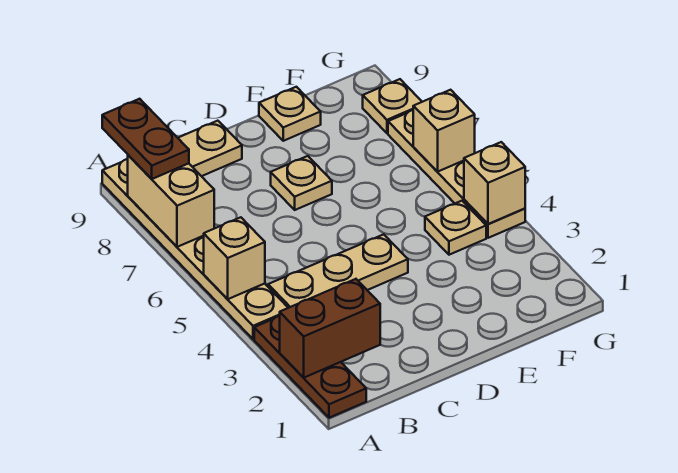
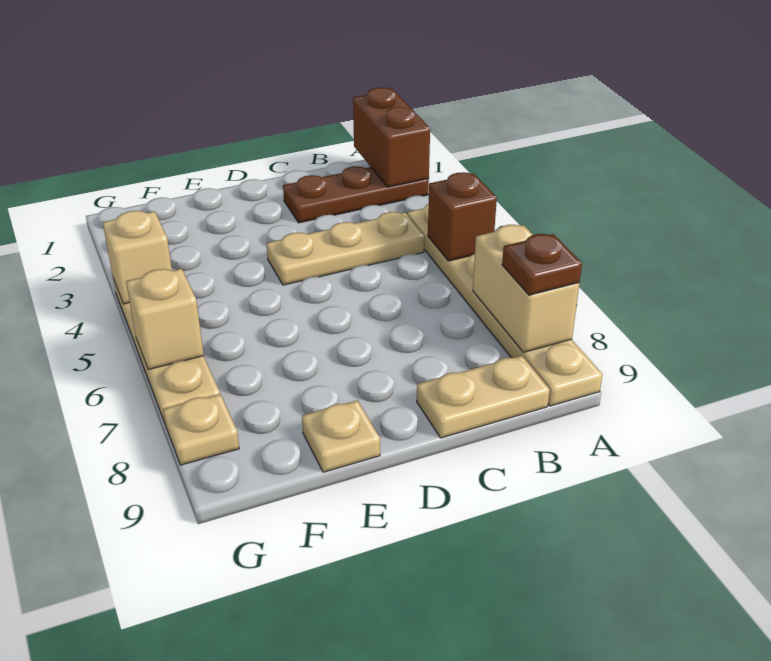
brown 1x3 plate [254,316,366,418] -> brown 1x3 plate turned to [283,166,429,223]
brown 1x2 brick [280,279,380,378] -> brown 1x2 brick turned to [353,88,430,187]
tan 1x1 brick [204,217,265,299] -> brown 1x1 brick [428,172,497,261]
brown 1x2 plate [102,99,189,179] -> brown 1x1 plate [502,234,582,295]
tan 1x1 plate [271,156,332,210] -> none
tan 1x1 plate [425,201,486,255] -> none

